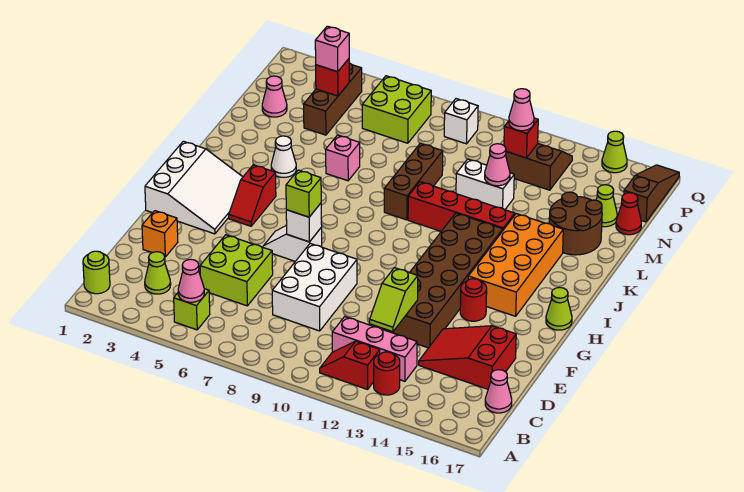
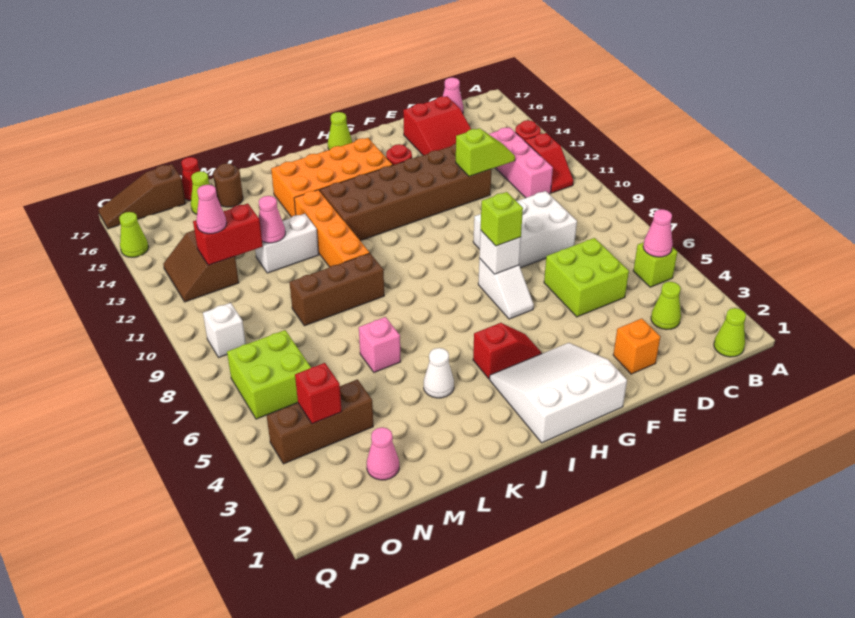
lime 1x1 round brick [83,251,110,294] -> lime 1x1 cone [714,308,746,357]
red 1x4 brick [408,182,515,231] -> orange 1x4 brick [294,190,370,267]
brown 2x2 round brick [549,192,602,255] -> brown 1x1 round brick [213,163,243,207]
white 1x2 brick [456,159,514,210] -> white 1x2 brick turned to [255,214,319,273]
pink 1x1 brick [315,26,349,72] -> none
red 1x1 brick [504,118,538,158] -> red 1x2 brick [193,204,263,265]

